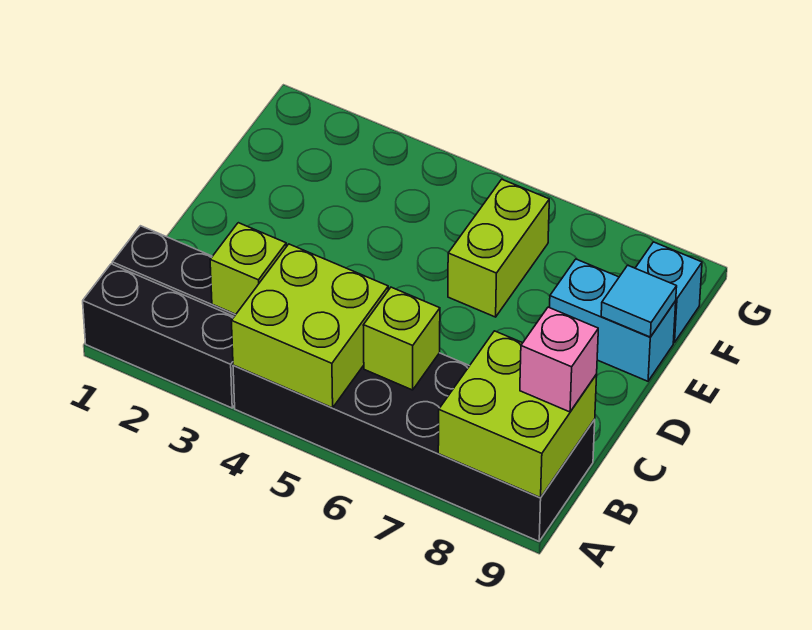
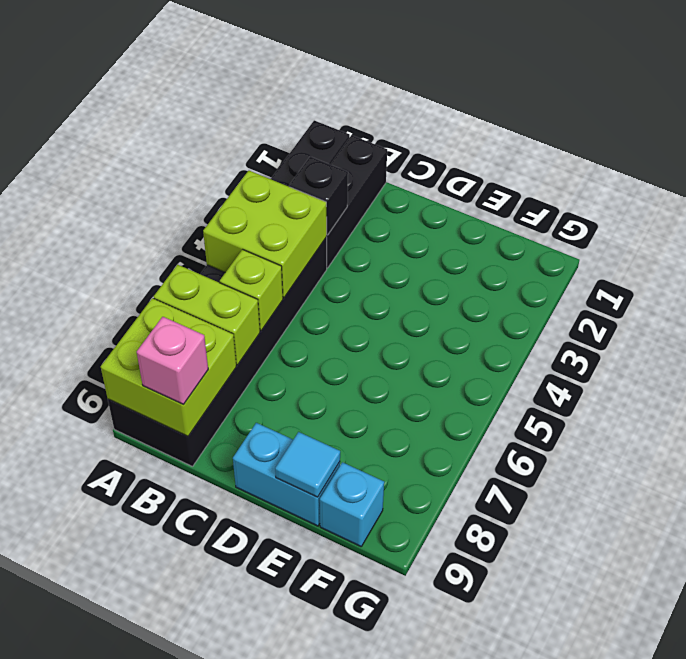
lime 1x1 brick [210,223,286,314] -> black 1x1 brick [289,157,348,235]
lime 1x2 brick [448,179,549,317] -> lime 1x2 brick moved to [154,265,260,365]
cyan 1x2 brick [550,259,676,381] -> cyan 1x2 brick turned to [233,423,340,526]

